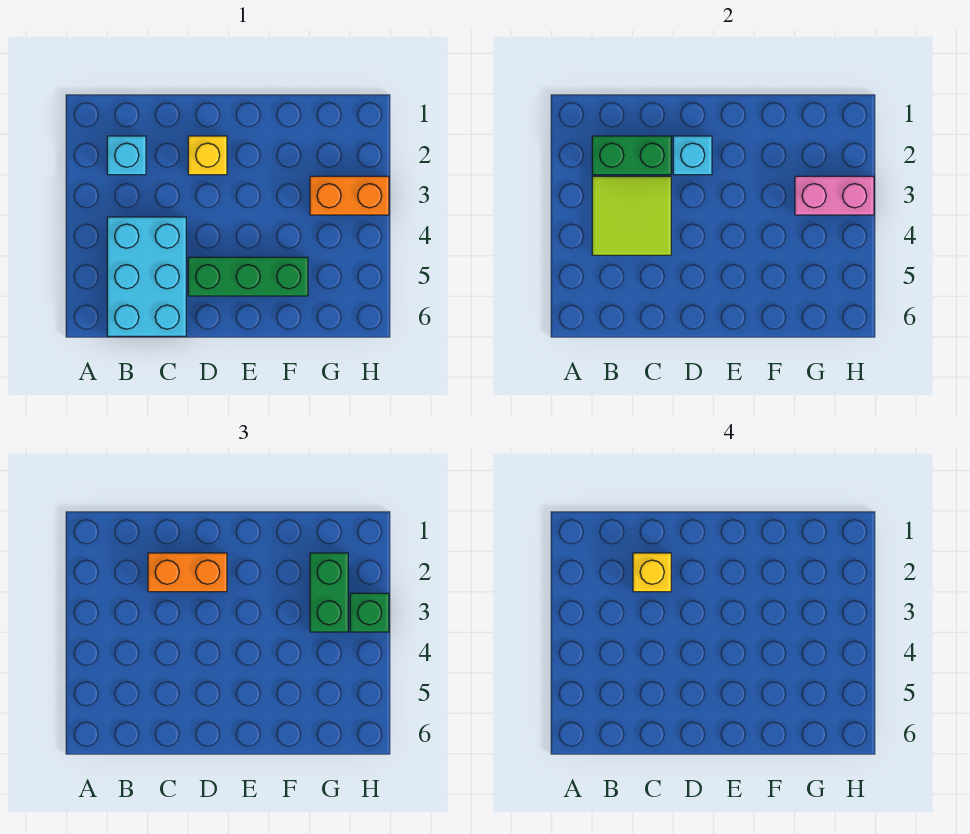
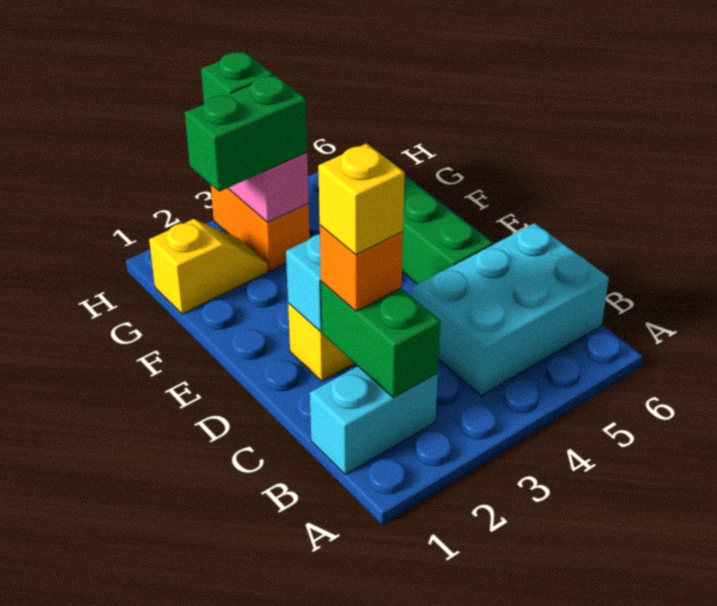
cyan 1x1 brick [107,136,146,175] -> cyan 1x2 brick [310,366,438,475]
lime 2x2 tile [592,176,671,255] -> none
orange 1x2 brick [148,553,227,592] -> orange 1x1 brick [320,225,403,311]
none -> yellow 1x2 slope [149,219,268,314]

